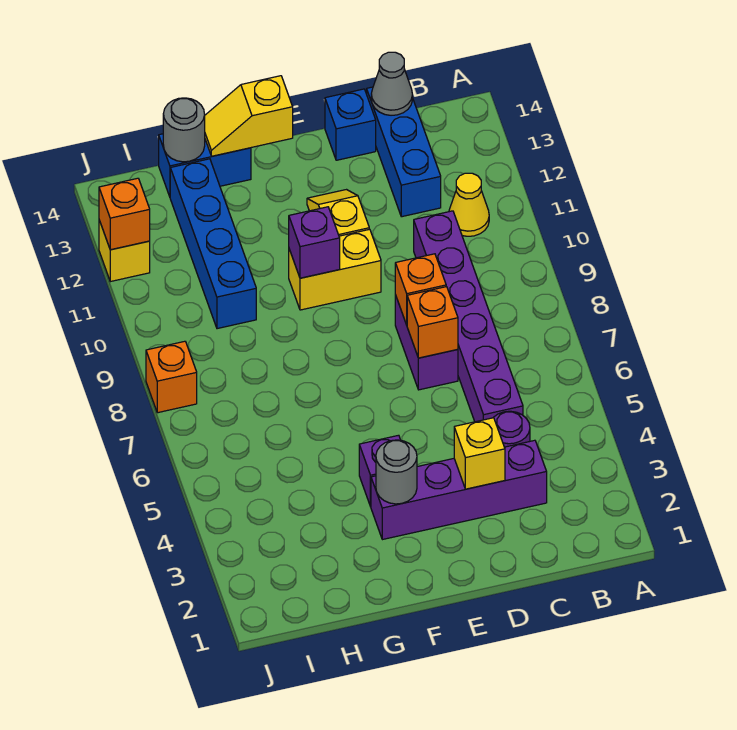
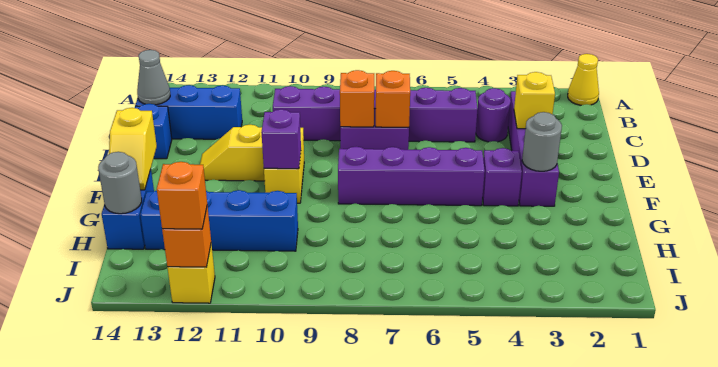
yellow 1x1 cone [449,173,489,236] -> yellow 1x1 cone moved to [568,54,599,105]
none -> purple 1x4 brick [338,147,485,206]
orange 1x1 brick [146,341,197,413] -> orange 1x1 brick moved to [157,162,207,229]

